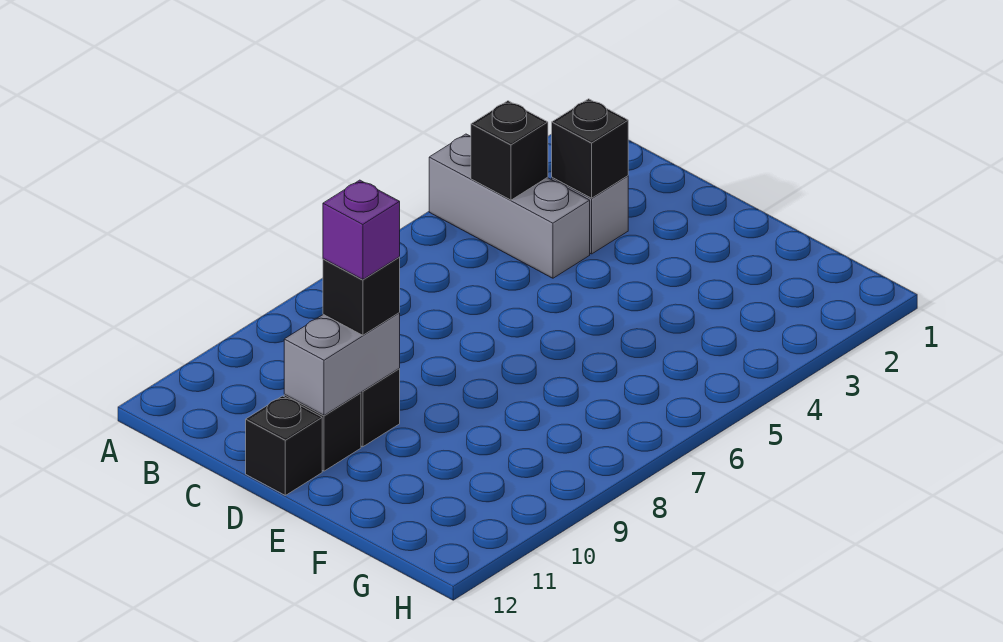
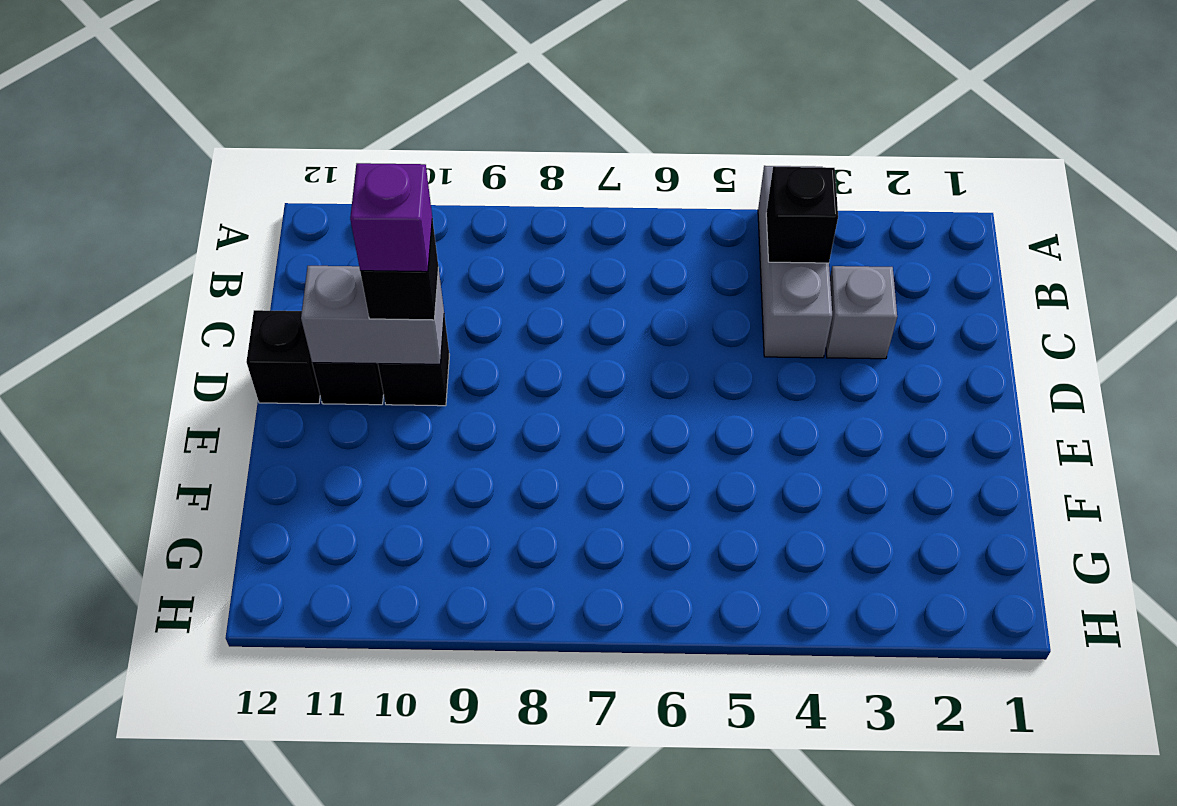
black 1x1 brick [552,99,628,198] -> none

